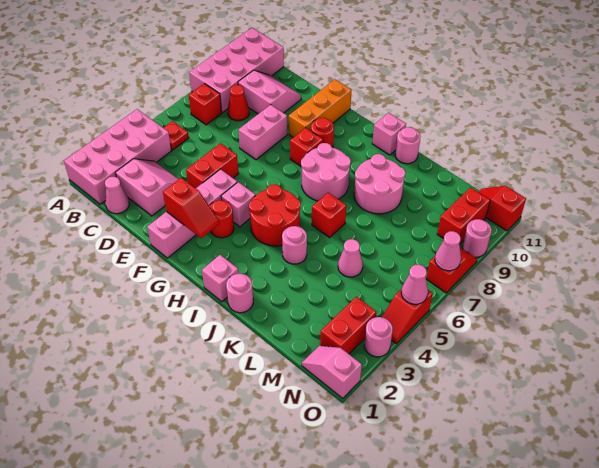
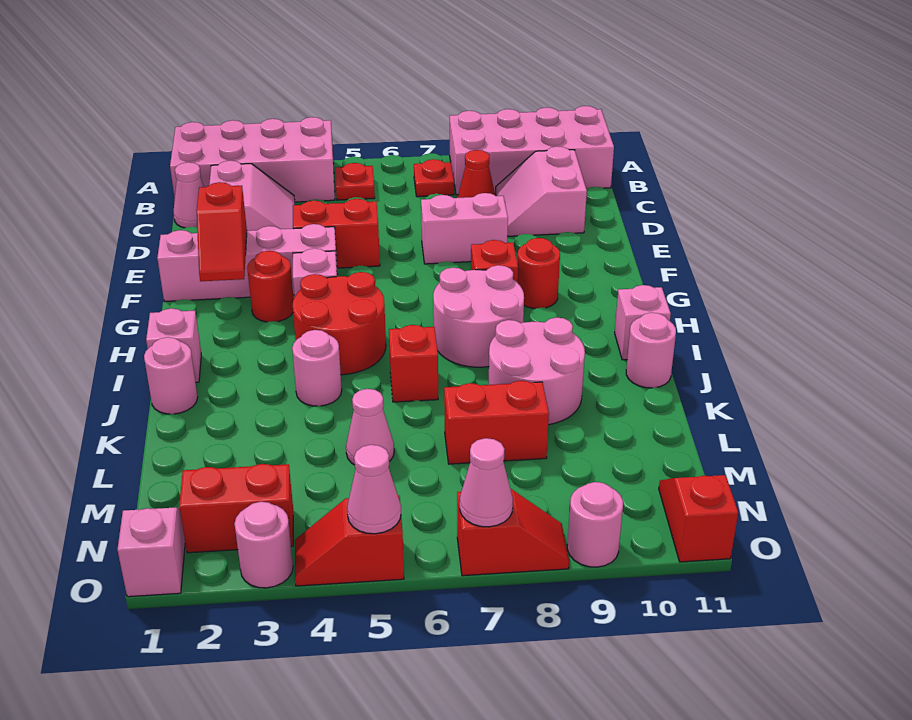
red 1x1 brick [189,84,222,125] -> red 1x1 plate [414,159,454,197]
pink 2x2 slope [238,70,301,114] -> pink 2x2 slope turned to [496,146,587,236]
orange 1x3 brick [289,79,351,137] -> none
red 1x2 brick [437,187,490,245] -> red 1x2 brick moved to [444,381,549,464]

